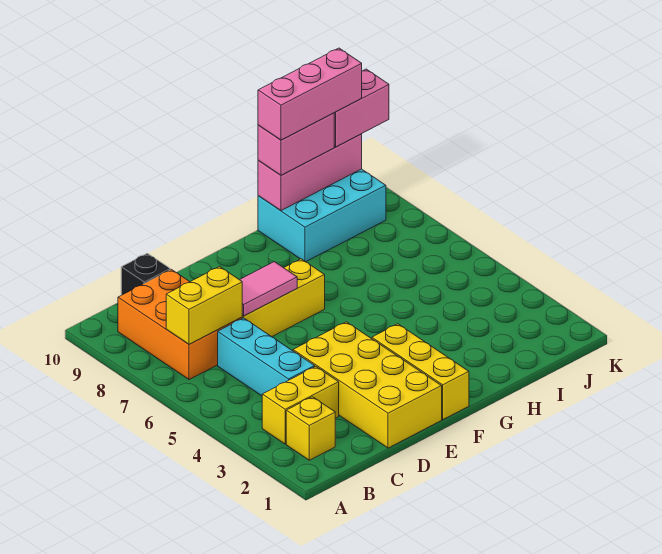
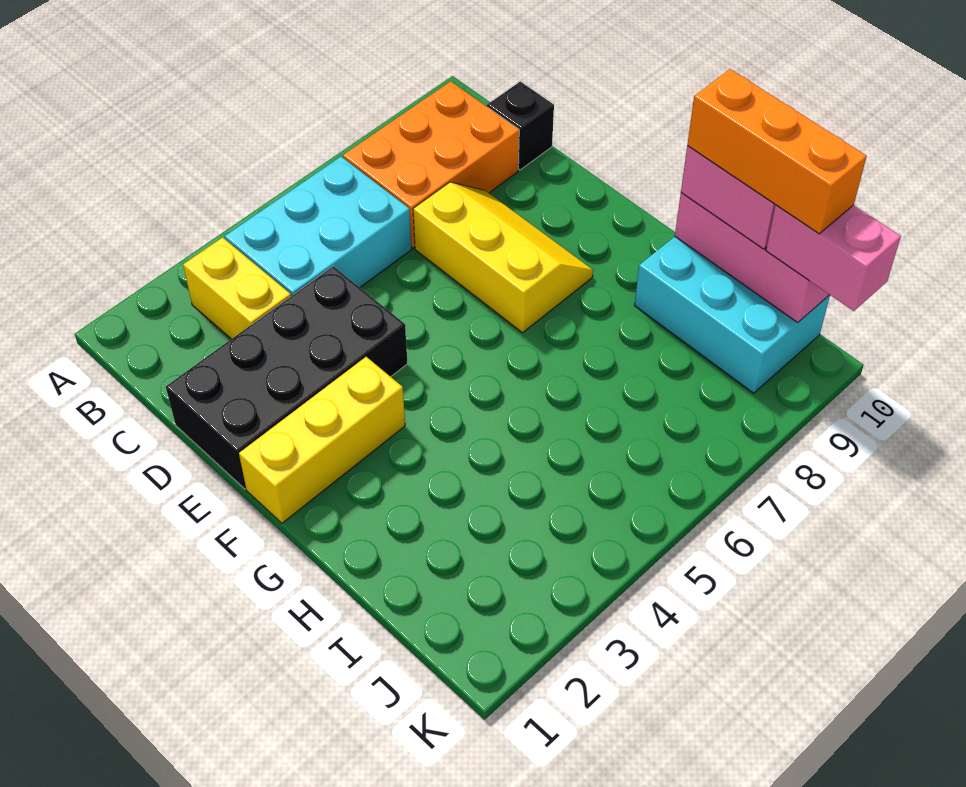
yellow 1x1 brick [286,397,335,460] -> none
yellow 1x2 brick [166,267,243,344] -> none
cyan 1x3 brick [218,318,315,396] -> cyan 2x3 brick [225,157,412,296]
yellow 2x4 brick [293,322,442,448] -> black 2x4 brick [166,266,408,489]
pink 1x2 tile [240,262,297,316] -> none
pink 1x3 brick [258,48,362,140] -> orange 1x3 brick [687,69,867,234]

